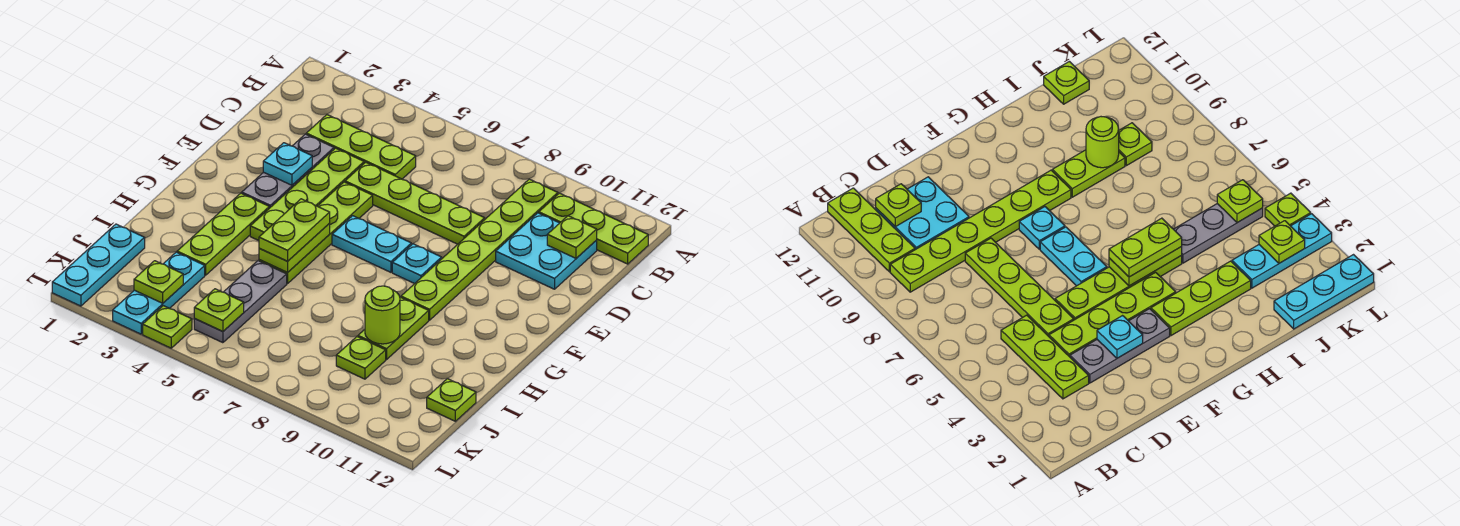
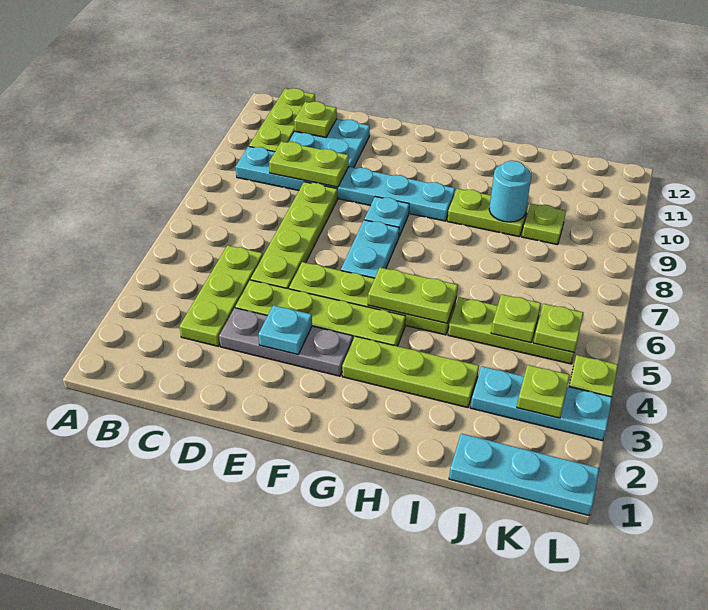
lime 1x6 plate [401,179,558,320] -> cyan 1x6 plate [236,146,455,221]
lime 1x2 plate [259,199,330,261] -> lime 1x2 plate moved to [269,142,349,187]
grey 1x3 plate [194,261,287,343] -> lime 1x3 plate [448,297,574,364]
lime 1x1 round brick [365,286,400,344] -> cyan 1x1 round brick [489,161,531,222]
lime 1x1 plate [427,379,476,421] -> lime 1x1 plate moved to [491,294,541,343]

